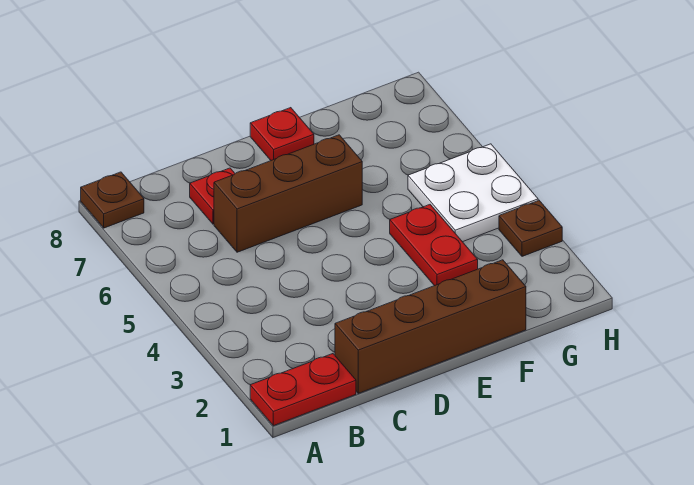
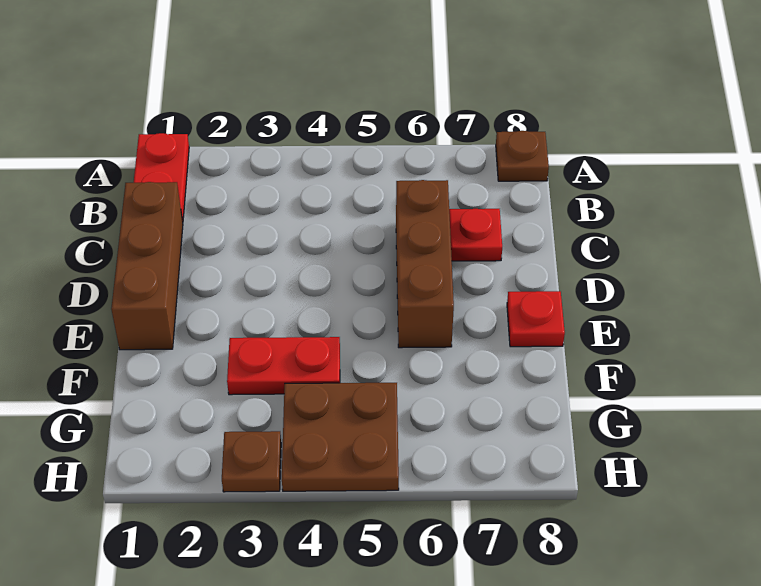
brown 1x4 brick [335,260,526,393] -> brown 1x3 brick [111,182,183,350]
white 2x2 plate [408,144,538,242] -> brown 2x2 plate [282,383,399,491]

